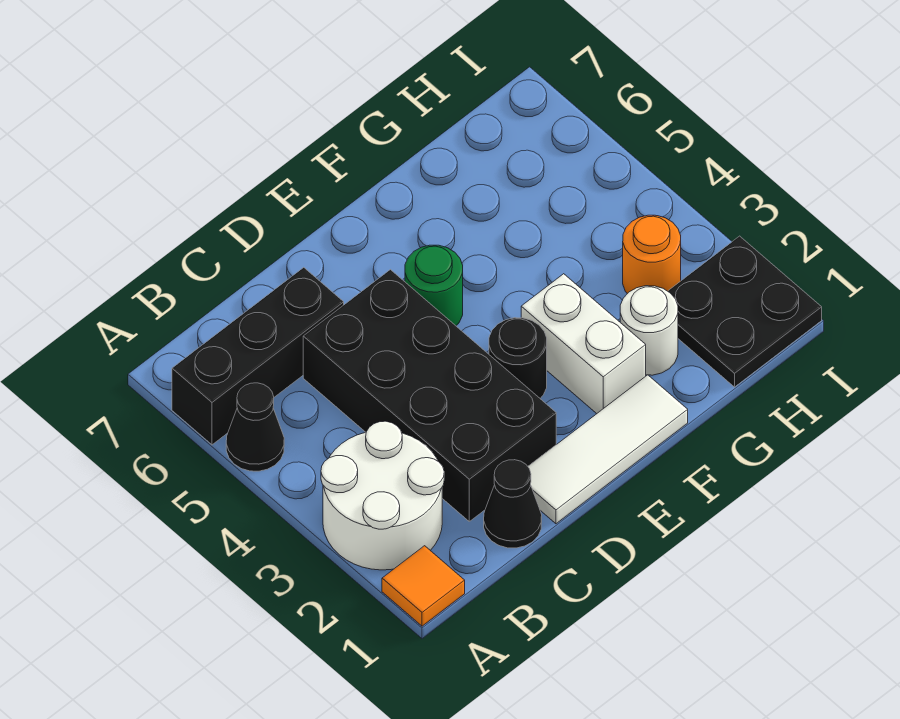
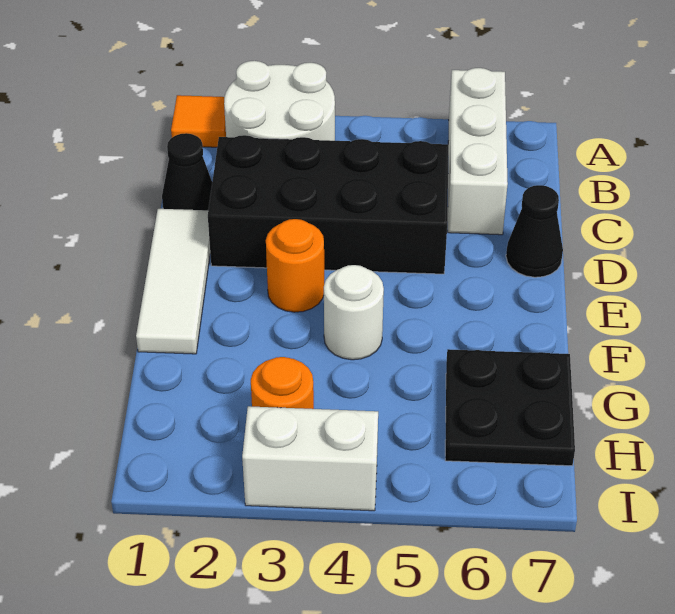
black 1x1 cone [226,383,284,471] -> black 1x1 cone moved to [506,185,563,277]
black 1x3 brick [172,267,344,445] -> white 1x3 brick [448,68,508,235]
black 1x1 round brick [489,318,547,398] -> orange 1x1 round brick [266,219,324,312]
green 1x1 round brick [405,245,463,326] -> none
white 1x2 brick [521,274,646,414] -> white 1x2 brick moved to [242,406,378,511]
white 1x1 round brick [620,286,678,375] -> white 1x1 round brick moved to [324,265,384,360]
black 2x2 plate [668,236,822,387] -> black 2x2 plate moved to [445,349,575,466]

